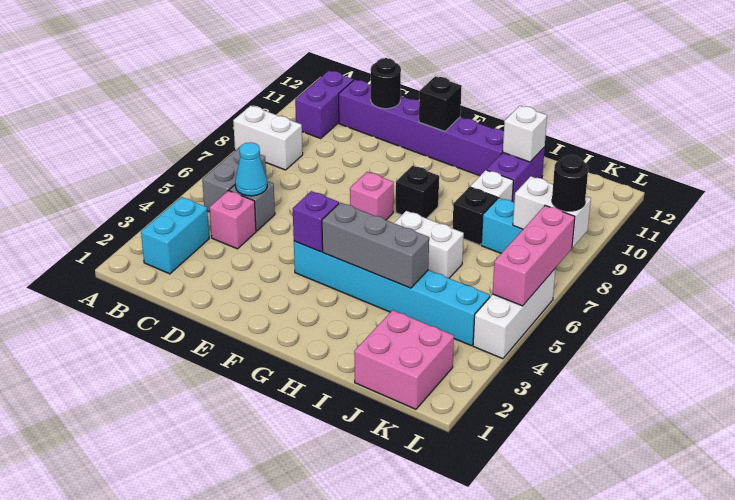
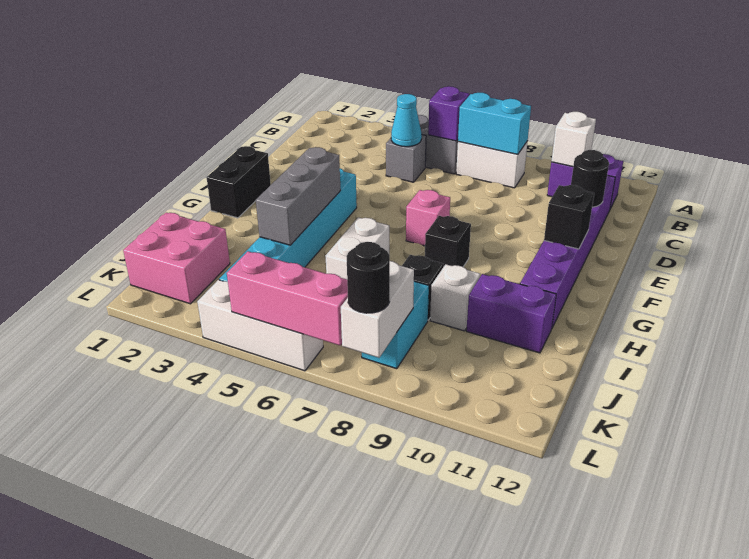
white 1x2 brick [233,106,303,170] -> white 1x2 brick turned to [456,141,528,188]
cyan 1x2 brick [141,197,209,274] -> cyan 1x2 brick moved to [458,93,531,155]
pink 1x1 brick [210,191,256,249] -> none
none -> black 1x2 brick [207,146,271,218]
purple 1x1 brick [293,191,339,252] -> purple 1x1 brick moved to [428,86,469,141]
white 1x1 brick [503,106,547,162] -> white 1x1 brick moved to [551,112,596,167]

